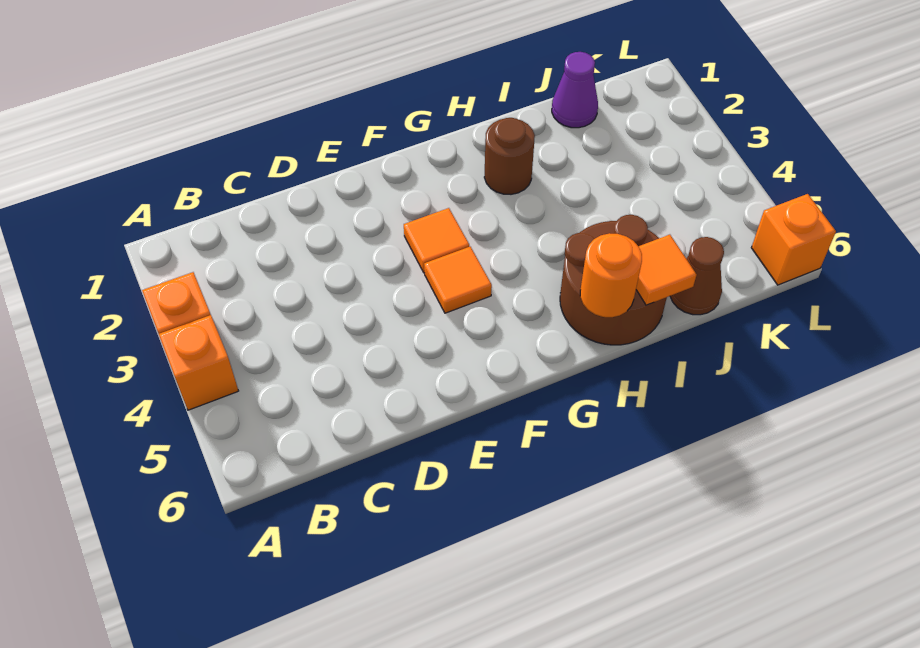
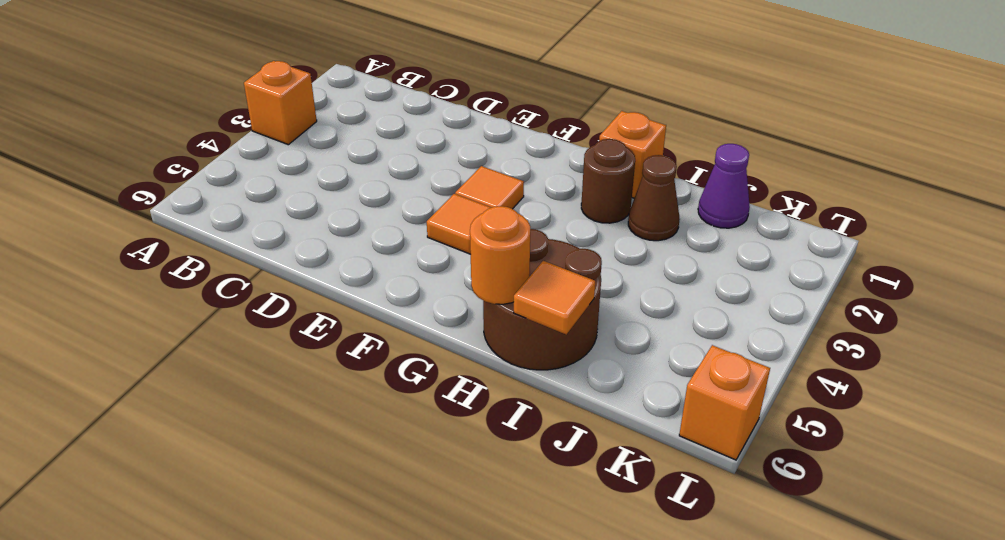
orange 1x1 brick [159,315,238,410] -> orange 1x1 brick moved to [599,111,666,198]
brown 1x1 cone [670,237,724,315] -> brown 1x1 cone moved to [628,155,680,241]

